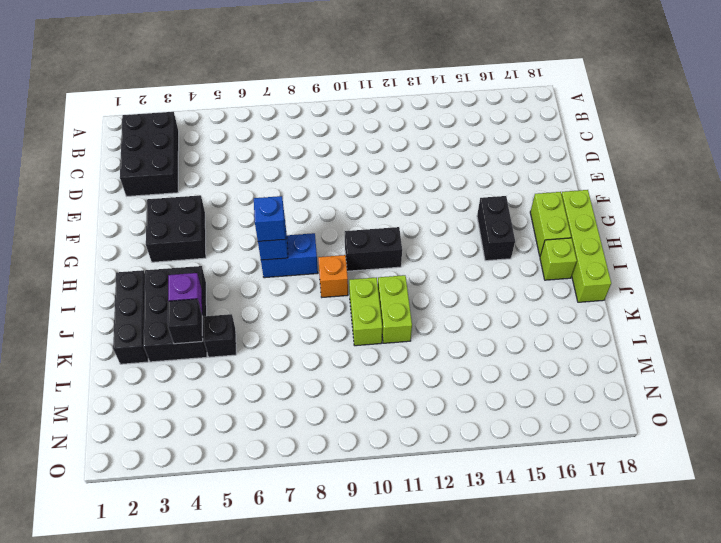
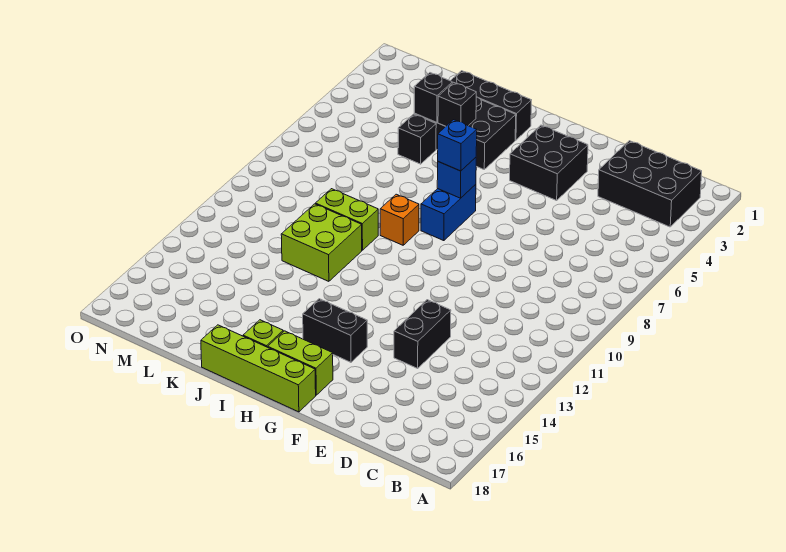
black 1x2 brick [345,227,402,271] -> black 1x2 brick moved to [394,300,451,368]
purple 1x1 brick [168,273,202,313] -> black 1x1 brick [438,82,476,126]
lime 1x2 brick [378,275,412,343] -> lime 2x2 brick [281,204,362,281]

